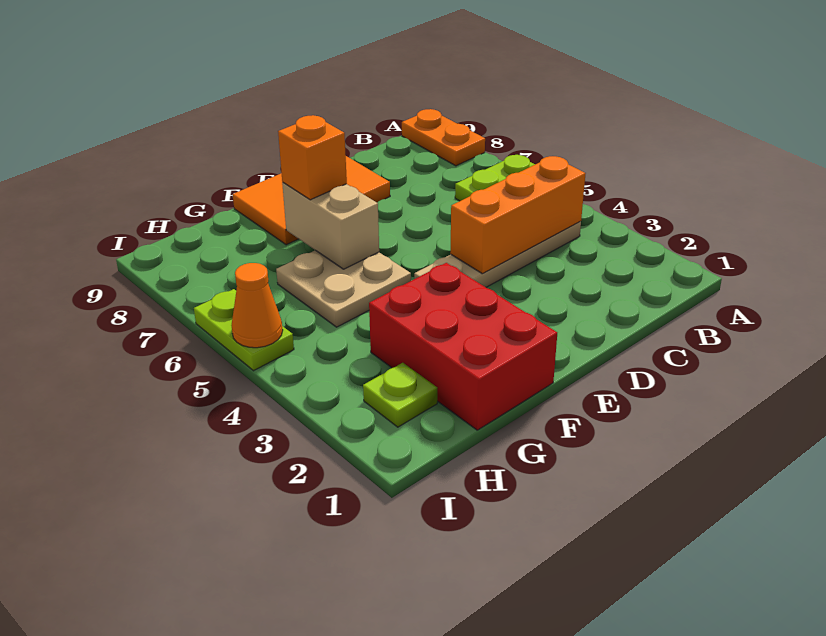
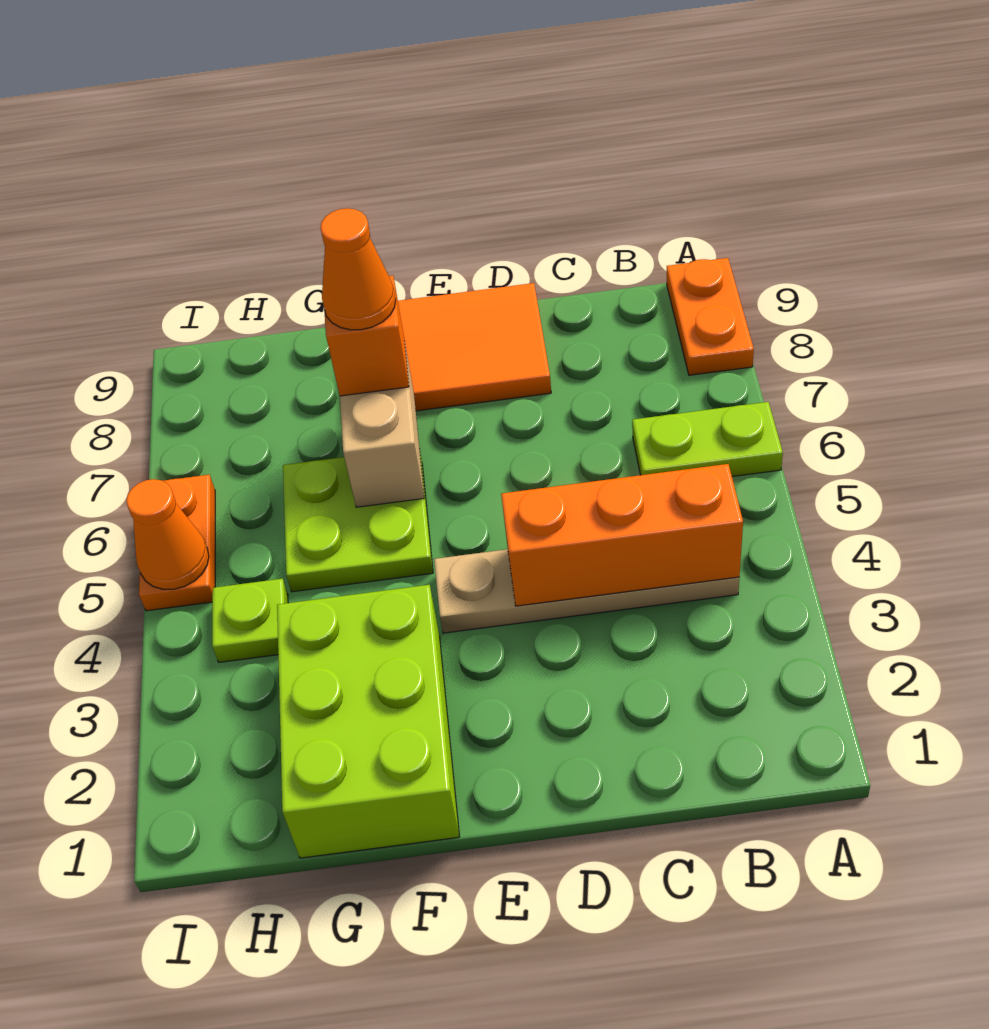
red 2x3 brick [369,263,557,430] -> lime 2x3 brick [277,585,459,858]
tan 2x2 plate [276,250,411,327] -> lime 2x2 plate [283,453,433,592]
none -> orange 1x1 cone [320,208,396,330]
lime 1x1 plate [363,363,437,427] -> lime 1x1 plate moved to [212,579,288,662]
lime 1x2 plate [194,289,294,371] -> orange 1x2 plate [139,475,215,611]

